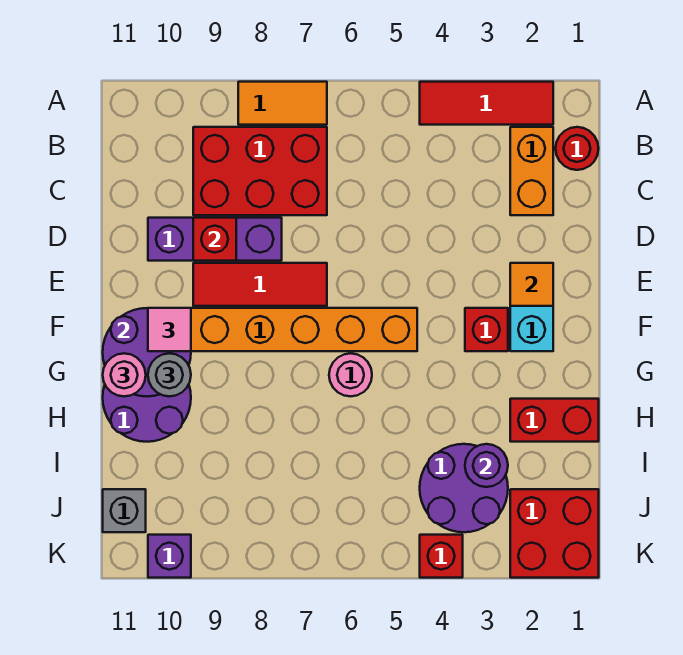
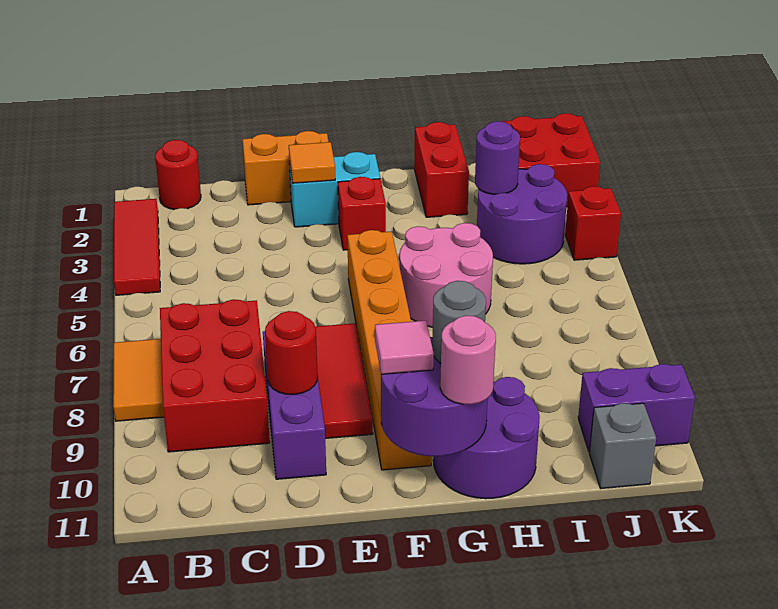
orange 1x2 brick [510,127,553,215] -> orange 1x2 brick moved to [242,131,329,205]
red 1x1 brick [193,218,236,261] -> red 1x1 round brick [265,311,318,395]
pink 1x1 round brick [329,353,372,396] -> pink 2x2 round brick [400,223,493,327]
purple 1x1 brick [148,535,191,578] -> purple 1x2 brick [578,364,695,451]

